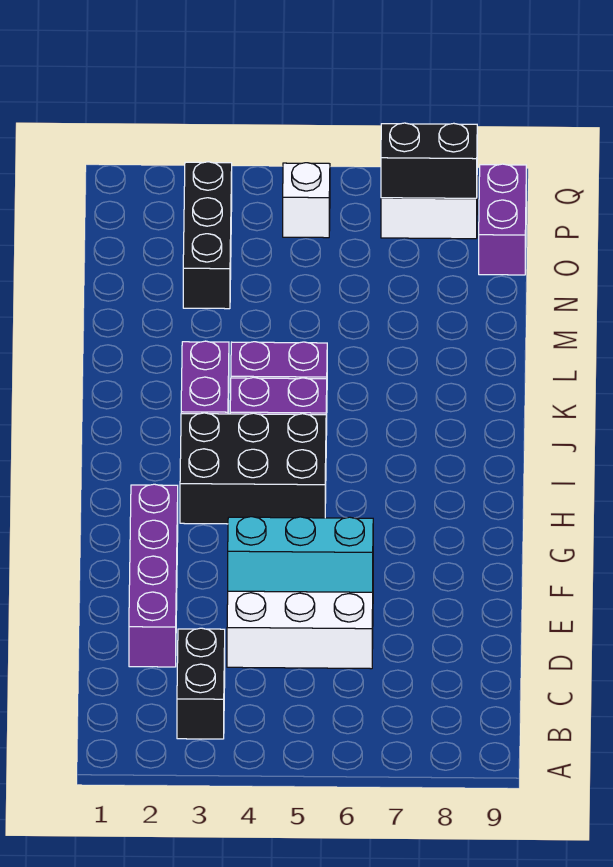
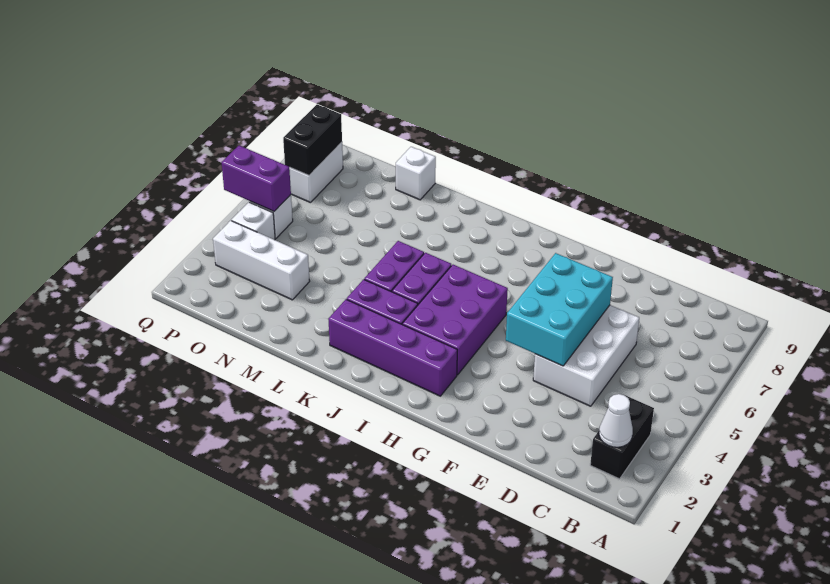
none -> white 1x1 cone [599,394,633,447]
black 1x2 brick [177,628,225,739] -> black 1x2 brick turned to [590,395,654,479]
purple 1x4 brick [129,484,178,667] -> purple 1x4 brick moved to [328,299,457,396]
cyan 1x3 brick [228,517,373,592] -> cyan 2x3 brick [506,253,613,366]
black 2x3 brick [180,413,326,524] -> purple 2x3 brick [402,265,508,375]
none -> white 1x1 brick [396,147,436,200]
black 1x3 brick [183,162,232,309] -> white 1x3 brick [213,221,310,300]
purple 1x2 brick [479,164,526,275] -> purple 1x2 brick moved to [222,146,291,211]
none -> white 1x1 brick [232,202,275,240]

